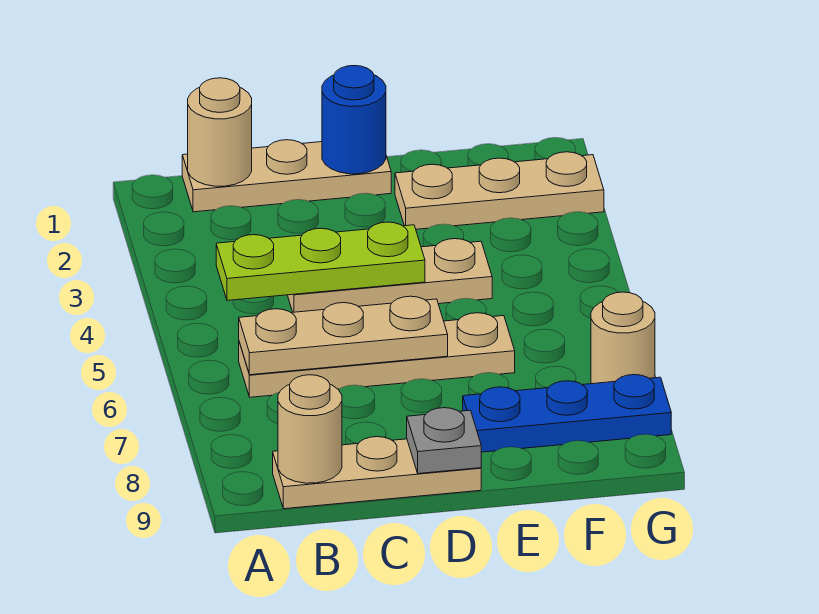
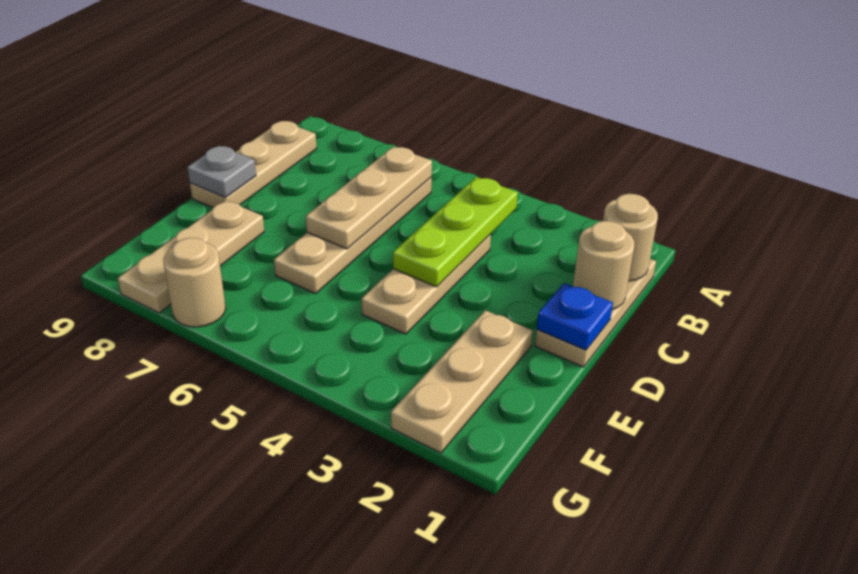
tan 1x1 round brick [278,375,342,483] -> tan 1x1 round brick moved to [573,221,635,310]
blue 1x1 round brick [322,66,386,174] -> blue 1x1 plate [537,283,613,350]
blue 1x3 plate [463,375,671,452] -> tan 1x3 plate [118,200,264,313]

